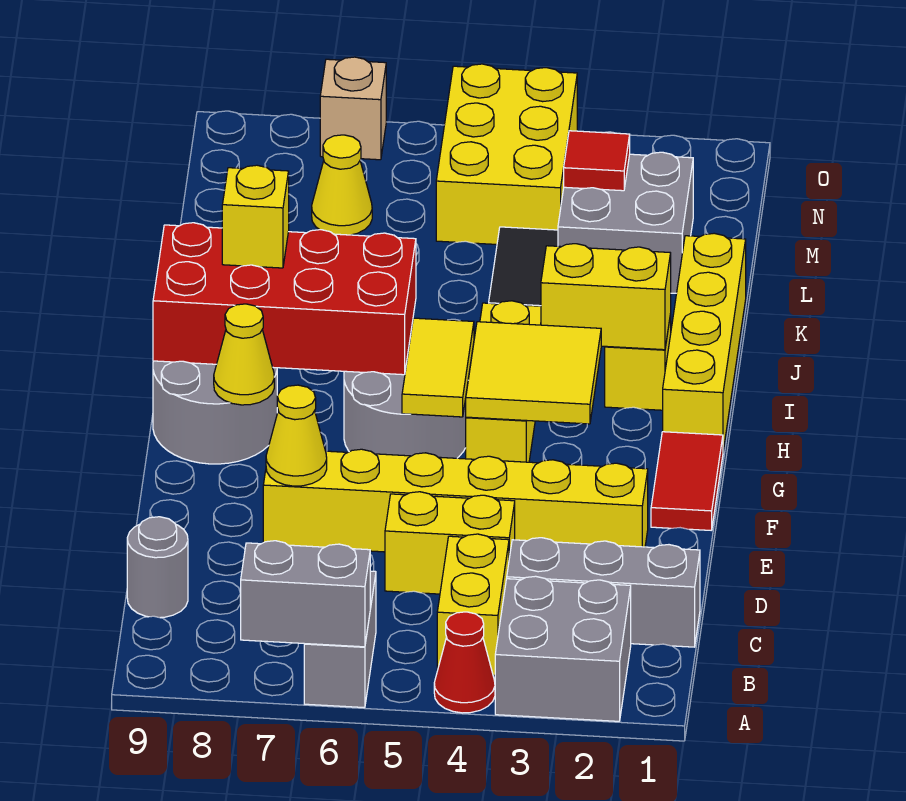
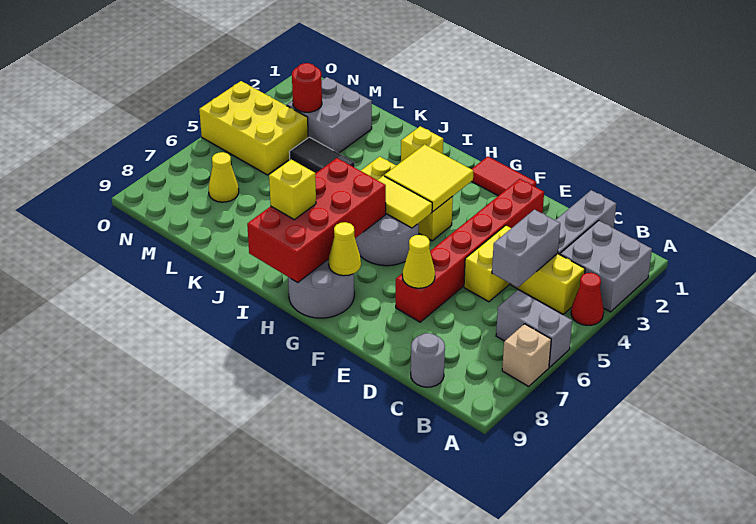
grey 1x2 brick [241,541,370,647] -> grey 1x2 brick moved to [492,210,560,287]
yellow 1x6 brick [263,449,648,552] -> red 1x6 brick [396,179,544,322]
yellow 1x4 brick [663,233,746,450] -> none
yellow 1x2 brick [541,244,671,350] -> none
red 1x1 tile [564,131,630,191] -> red 1x1 round brick [292,63,322,112]
tan 1x1 brick [320,57,386,160] -> tan 1x1 brick moved to [502,324,551,386]

